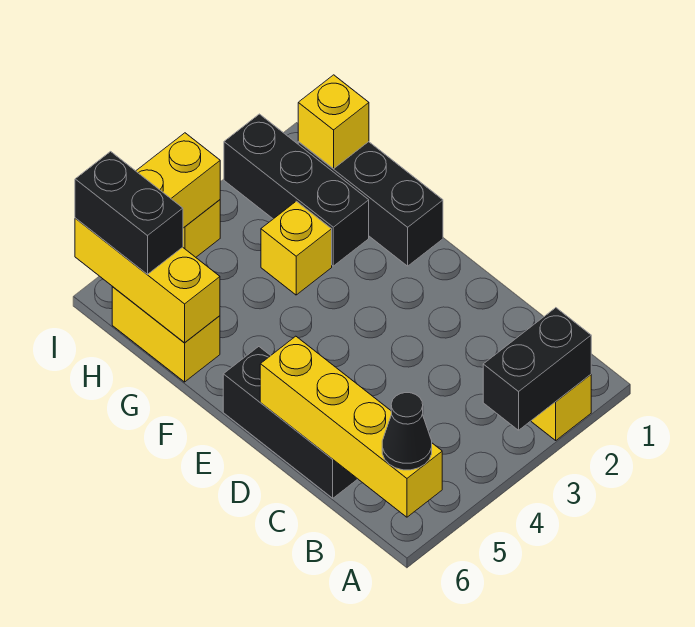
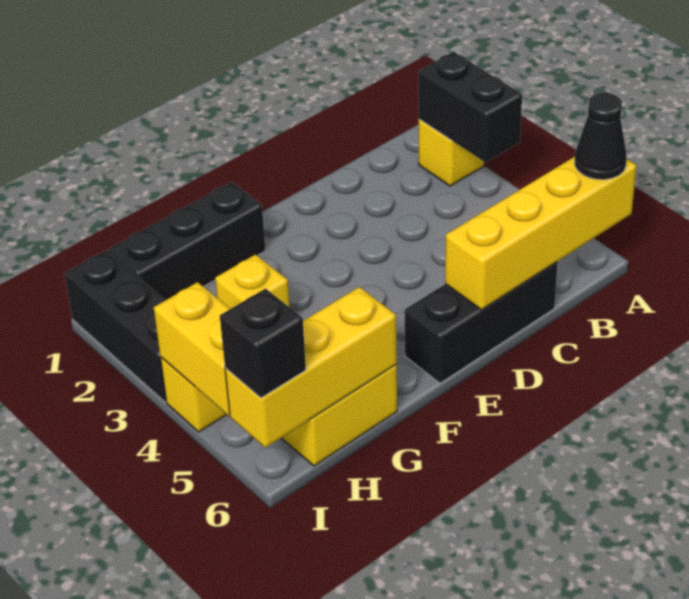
black 1x3 brick [224,114,369,266] -> black 1x3 brick turned to [64,250,166,402]
yellow 1x1 brick [298,75,369,169] -> none
black 1x2 brick [75,152,183,274] -> black 1x1 brick [220,289,306,398]

